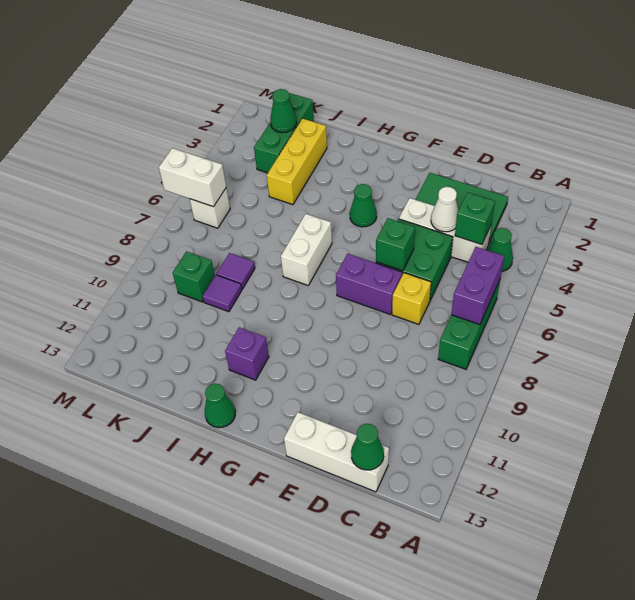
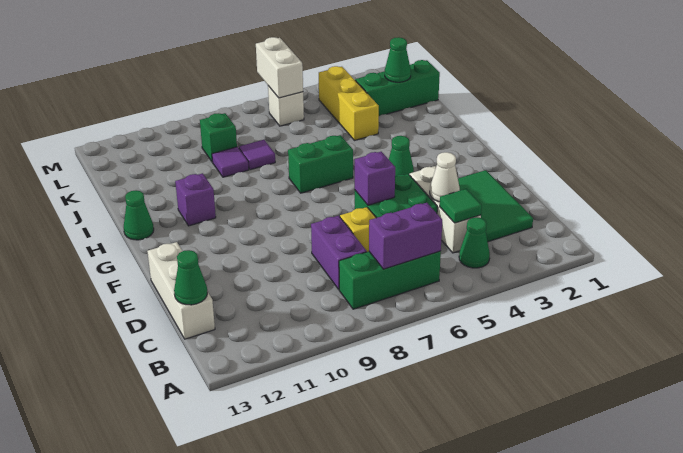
green 1x1 brick [455,192,495,244] -> green 1x1 tile [440,189,482,223]
green 1x1 brick [376,218,415,271] -> purple 1x1 brick [355,152,395,205]
purple 1x2 brick [336,254,402,314] -> purple 1x2 brick moved to [311,216,367,289]
white 1x2 brick [281,214,332,285] -> green 1x2 brick [288,135,353,193]
yellow 1x3 brick [267,118,327,205] -> yellow 1x3 brick turned to [319,66,379,141]

